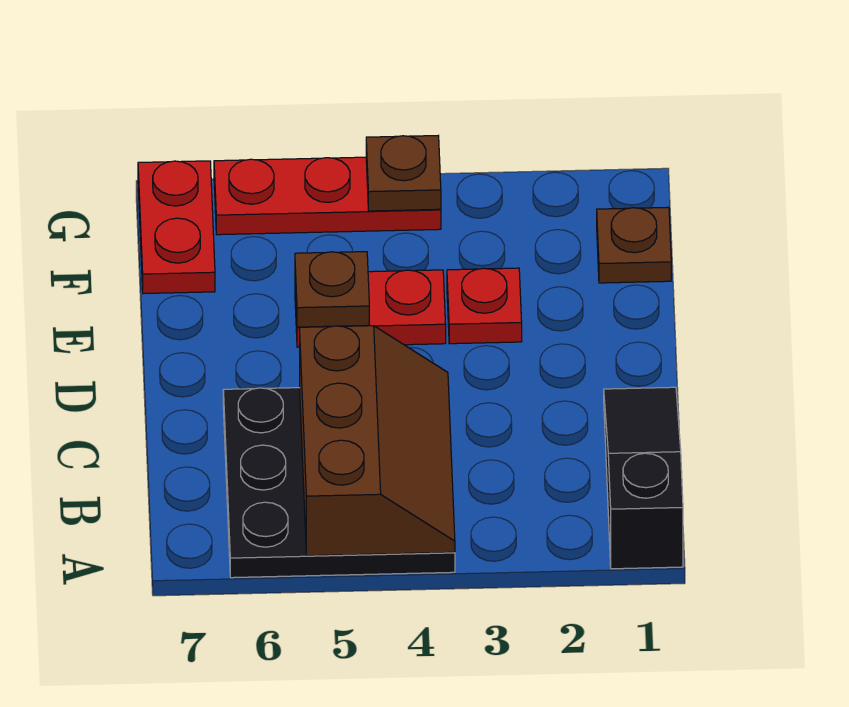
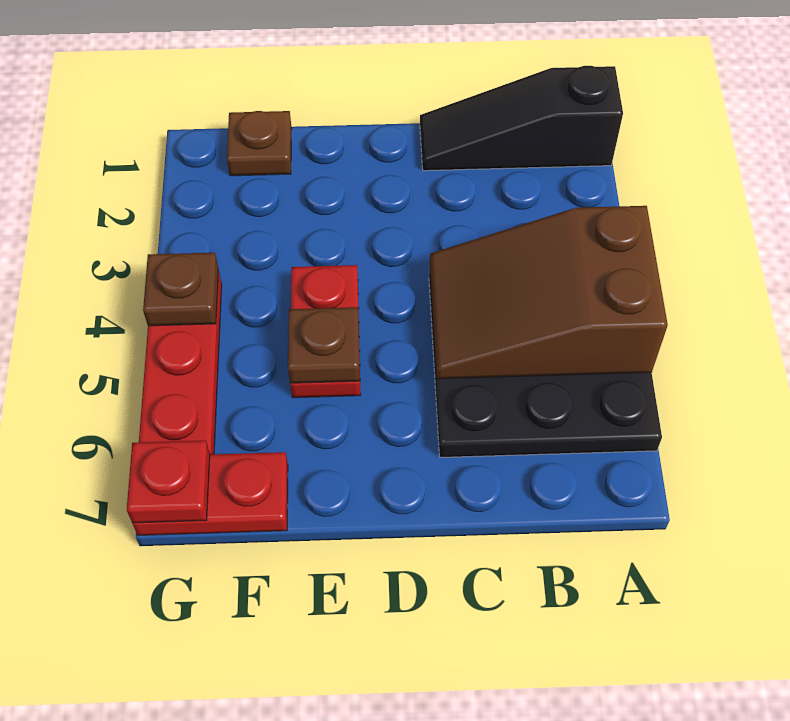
brown 2x3 slope [300,326,455,556] -> brown 2x3 slope turned to [430,206,668,379]
red 1x1 plate [447,268,522,344] -> red 1x1 plate moved to [127,440,210,523]

